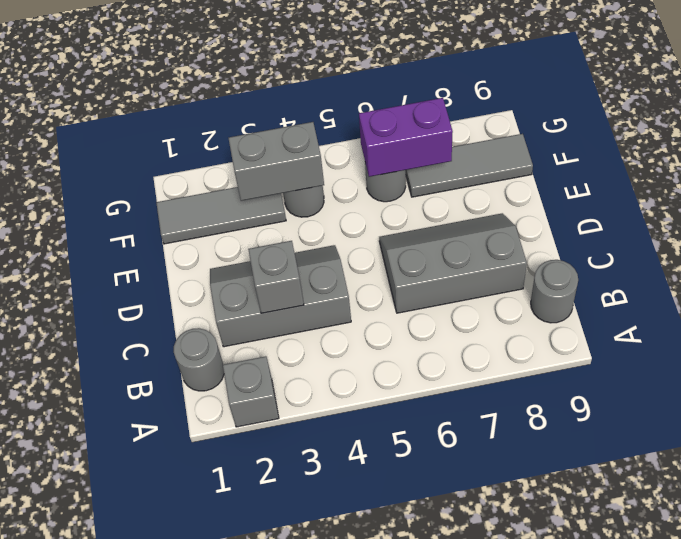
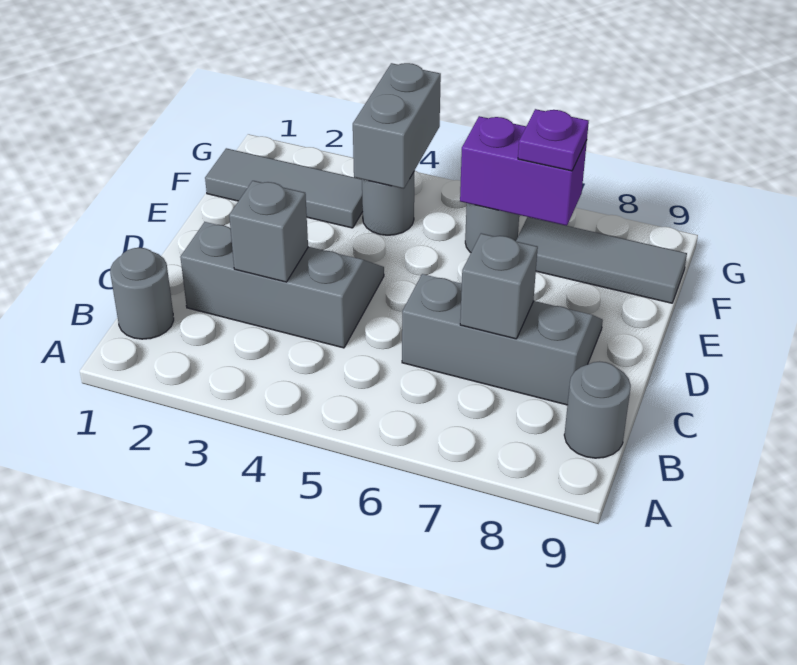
grey 1x1 brick [223,356,279,427] -> grey 1x1 brick moved to [460,233,538,339]
grey 1x2 brick [229,122,324,201] -> grey 1x2 brick turned to [353,63,441,189]
none -> purple 1x1 plate [518,109,589,171]

